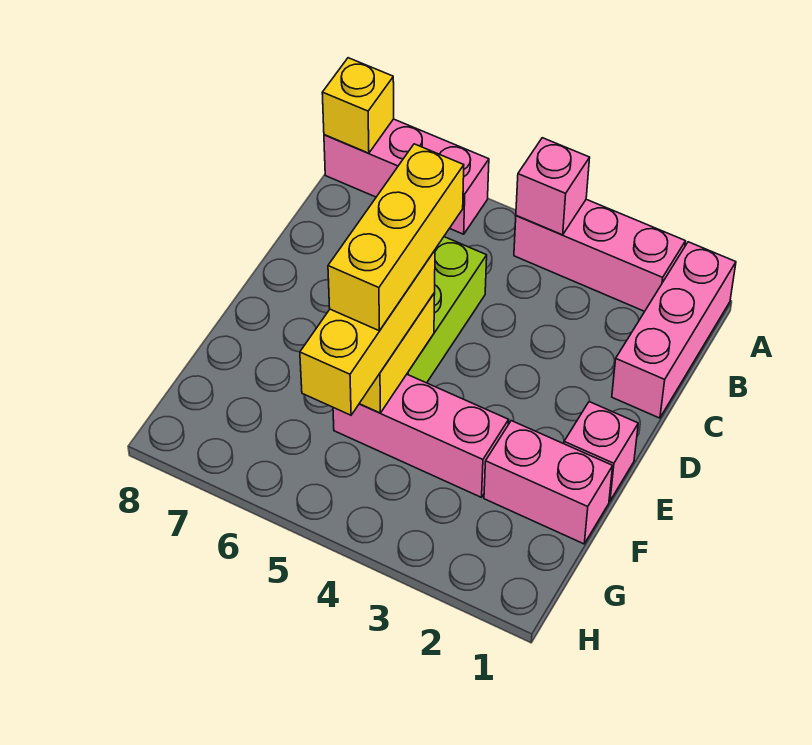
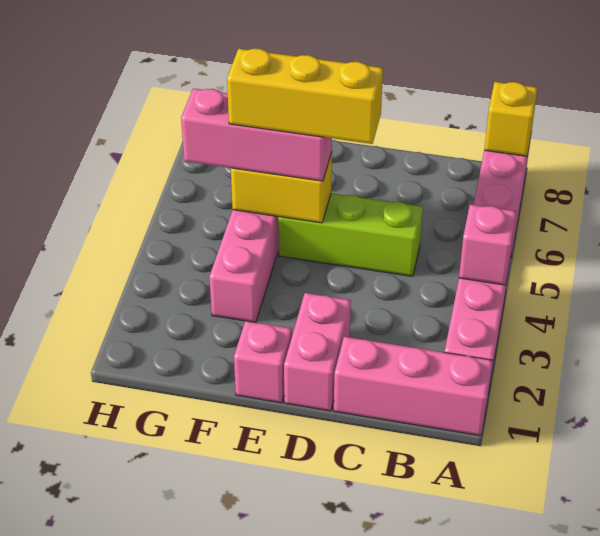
yellow 1x3 brick [300,250,435,415] -> pink 1x3 brick [181,88,332,181]
pink 1x2 brick [484,421,613,544] -> pink 1x2 brick moved to [284,293,351,411]

